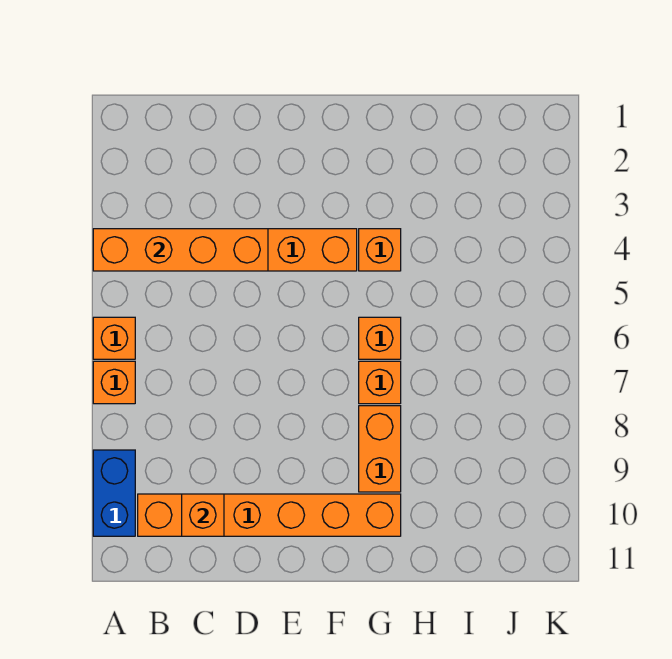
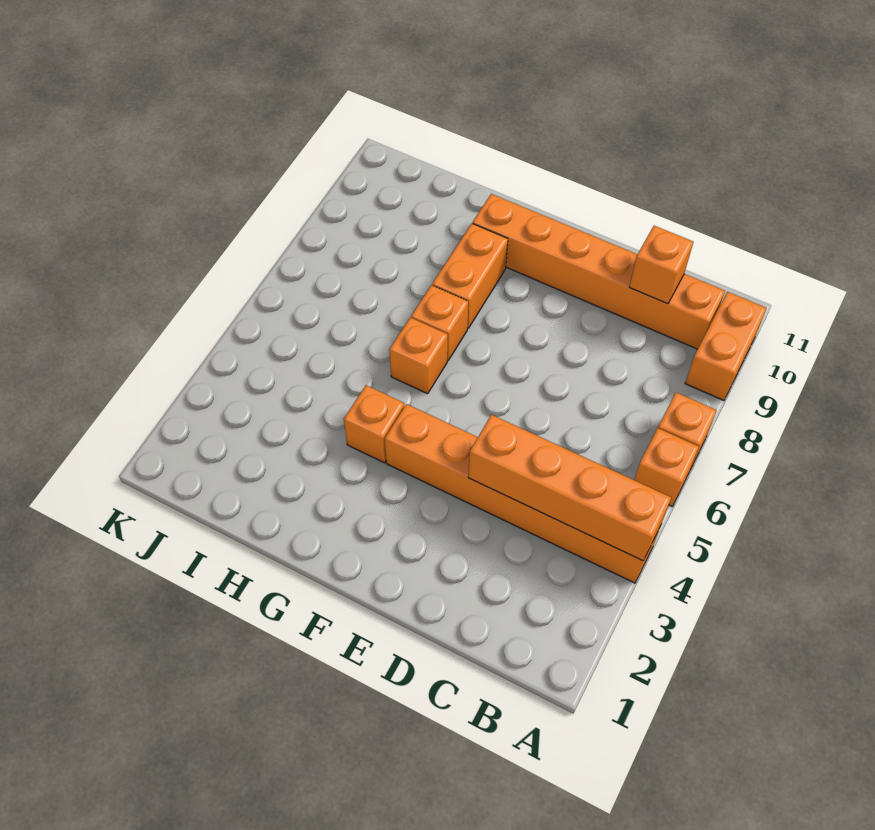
blue 1x2 brick [93,450,135,536] -> orange 1x2 brick [685,292,767,400]

